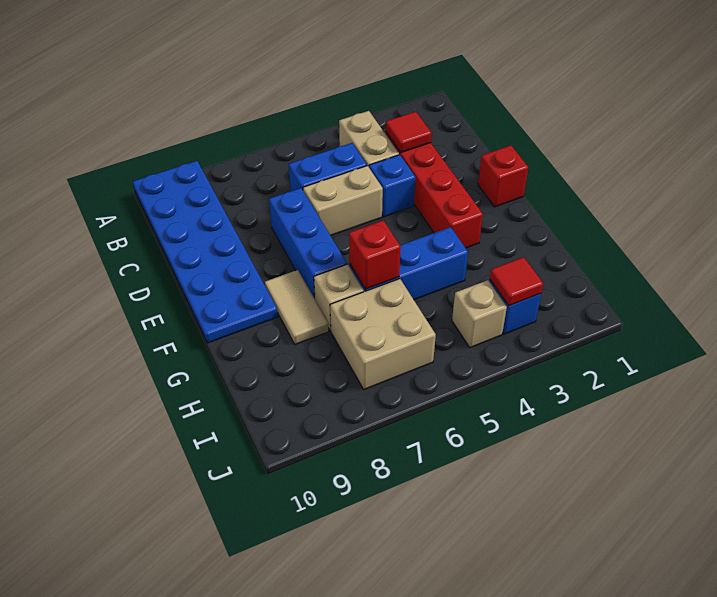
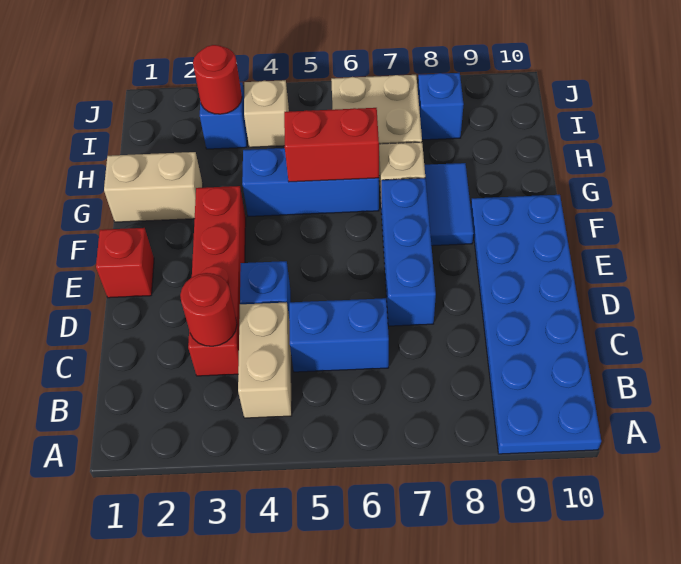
red 1x1 tile [386,112,432,152] -> red 1x1 round brick [180,273,237,346]
tan 1x2 brick [303,166,383,236] -> tan 1x2 brick moved to [104,152,203,222]
tan 1x2 tile [265,270,329,344] -> blue 1x2 tile [424,163,474,246]
red 1x1 brick [349,220,401,289] -> red 1x2 brick [284,108,379,182]
red 1x1 tile [490,257,543,306] -> red 1x1 round brick [193,45,242,114]
none -> blue 1x1 brick [418,73,464,140]

